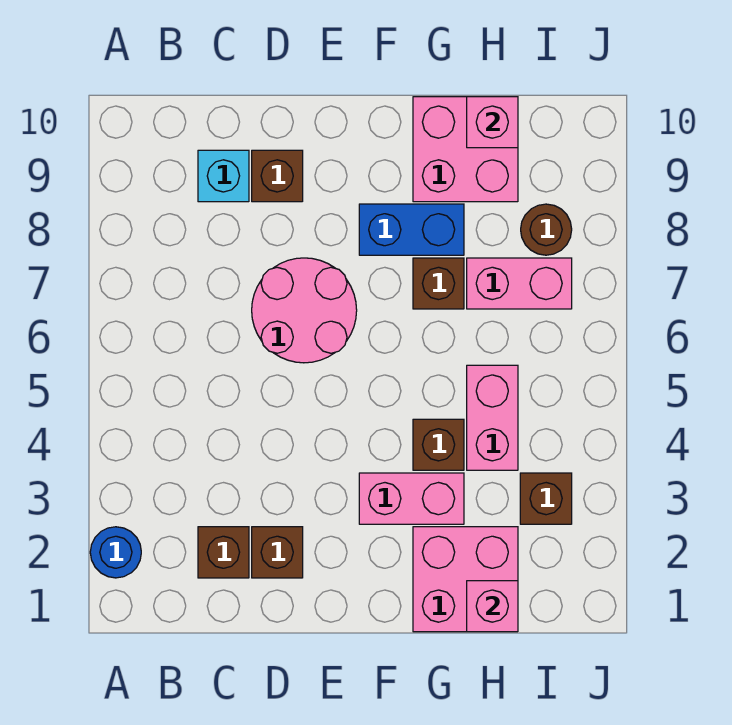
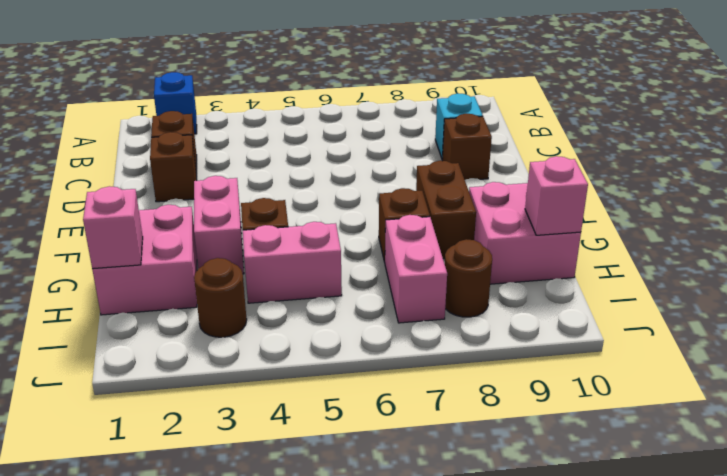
blue 1x1 round brick [90,527,141,578] -> blue 1x1 brick [154,72,197,134]
pink 2x2 round brick [252,258,357,363] -> none
blue 1x2 brick [359,204,464,255] -> brown 1x2 brick [416,161,476,259]
brown 1x1 brick [520,473,572,524] -> brown 1x1 round brick [194,258,247,337]

